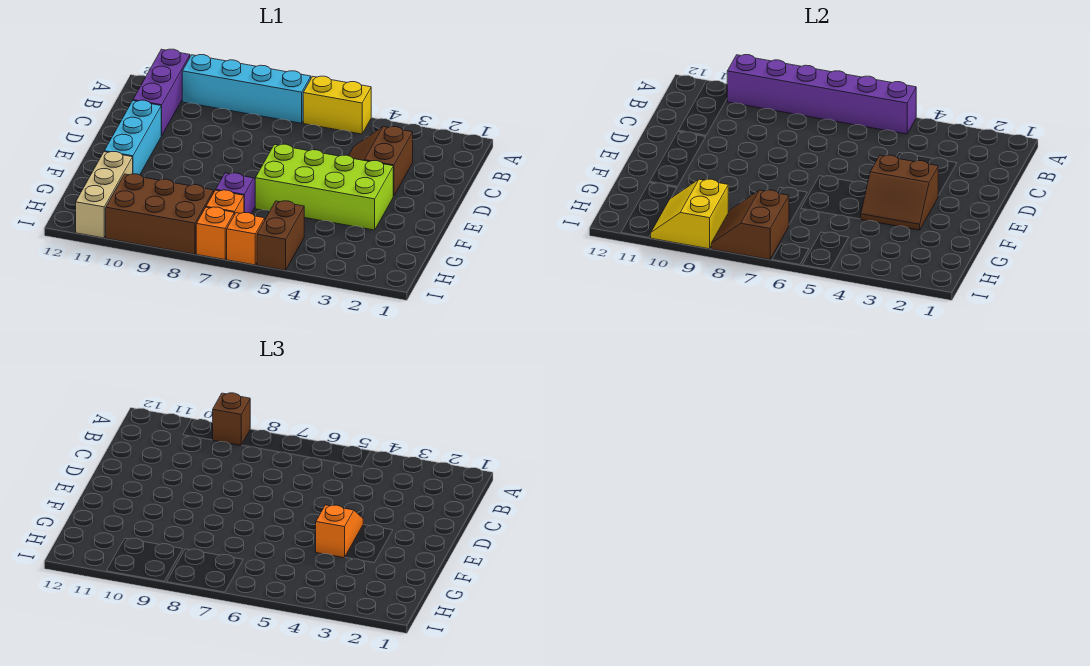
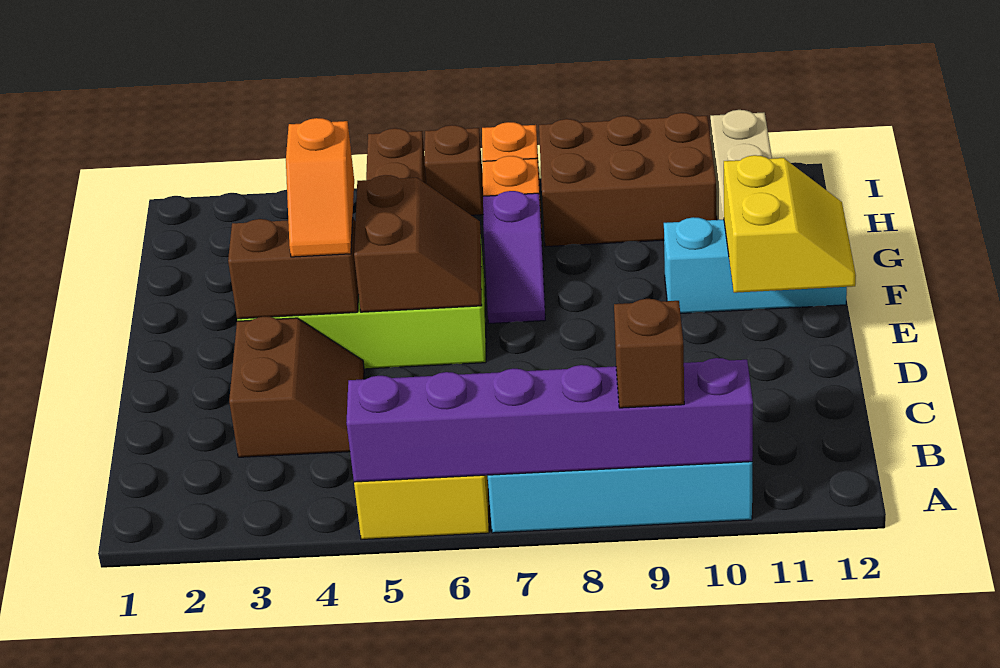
purple 1x3 brick [133,49,190,136] -> none
cyan 1x3 brick [104,100,161,175] -> cyan 1x3 brick turned to [664,217,847,314]
brown 2x2 slope [711,190,789,260] -> brown 2x2 slope moved to [354,175,482,312]
yellow 2x2 slope [651,179,728,249] -> yellow 2x2 slope moved to [724,155,856,293]
orange 1x1 brick [227,213,265,265] -> brown 1x1 brick [425,125,483,215]

